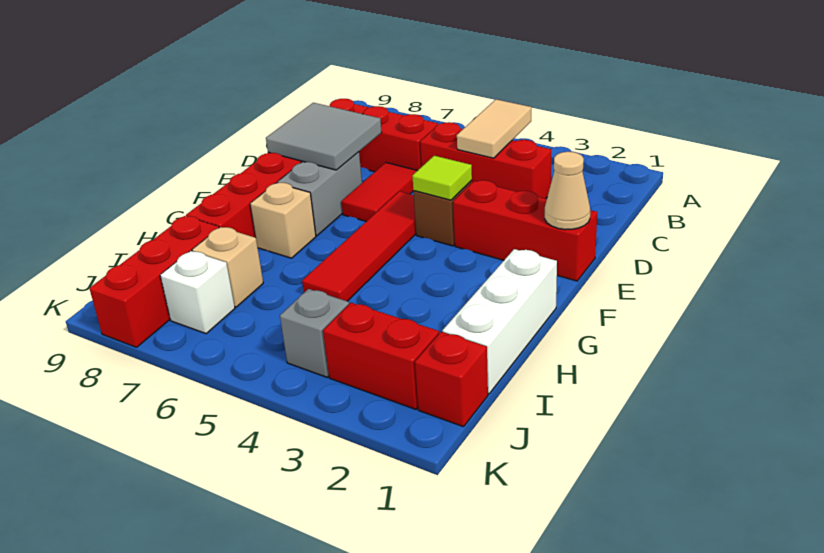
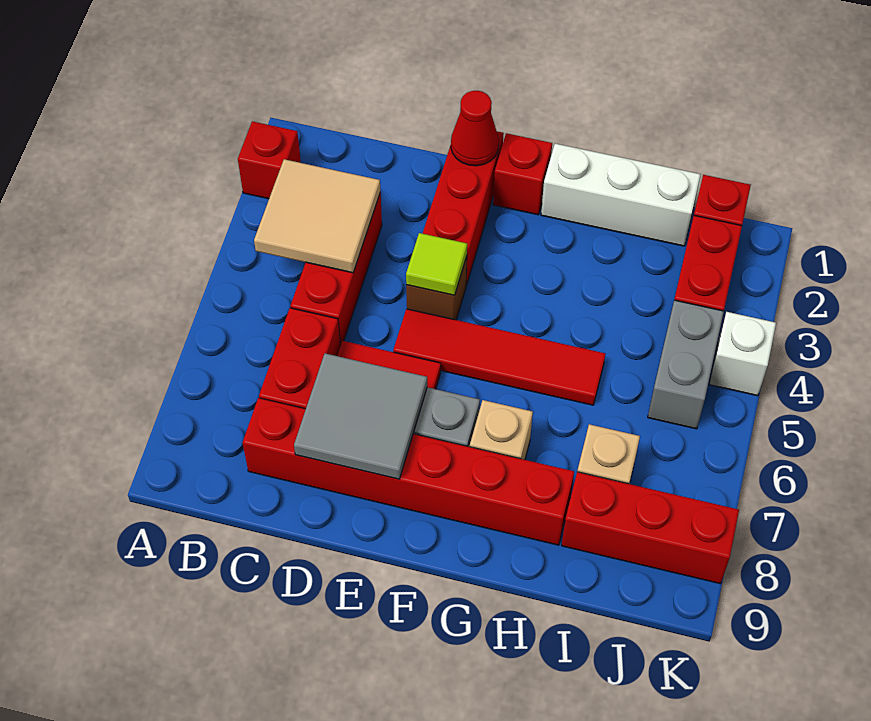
none -> red 1x1 brick [238,121,301,199]
tan 1x2 tile [457,99,531,158] -> tan 2x2 tile [254,159,380,273]
tan 1x1 cone [545,152,590,230] -> red 1x1 cone [451,91,499,166]
none -> red 1x1 brick [493,133,552,215]
grey 1x1 brick [280,289,349,377] -> grey 1x2 brick [648,300,724,429]
white 1x1 brick [160,251,235,334] -> white 1x1 brick moved to [709,312,776,396]

